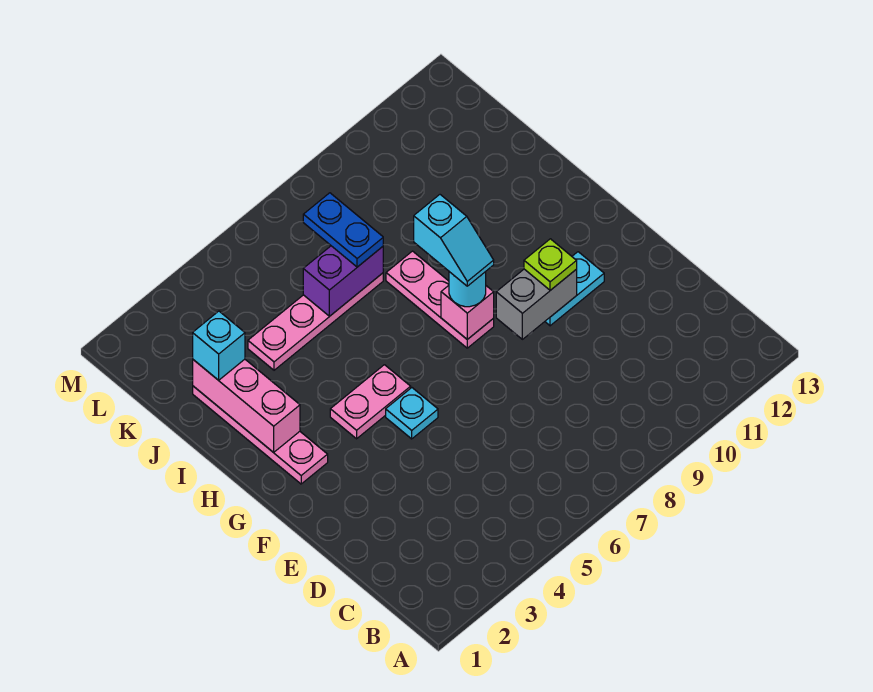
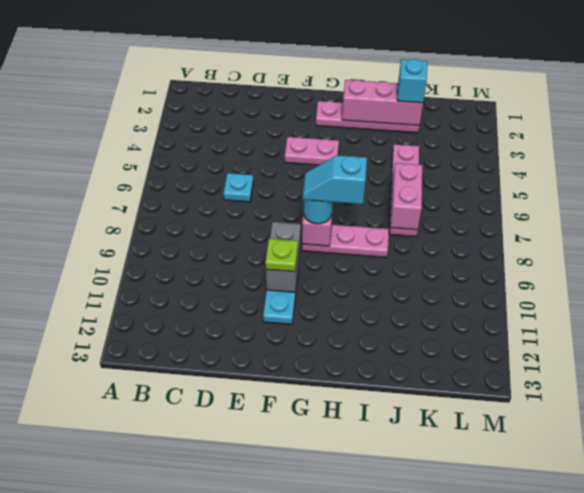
cyan 1x1 plate [386,388,438,439] -> cyan 1x1 plate moved to [224,173,253,202]
pink 1x2 plate [330,365,411,439] -> pink 1x2 plate turned to [285,137,339,165]
purple 1x2 brick [303,246,383,316] -> pink 1x2 brick [390,163,422,230]
blue 1x2 plate [303,193,383,267] -> none

